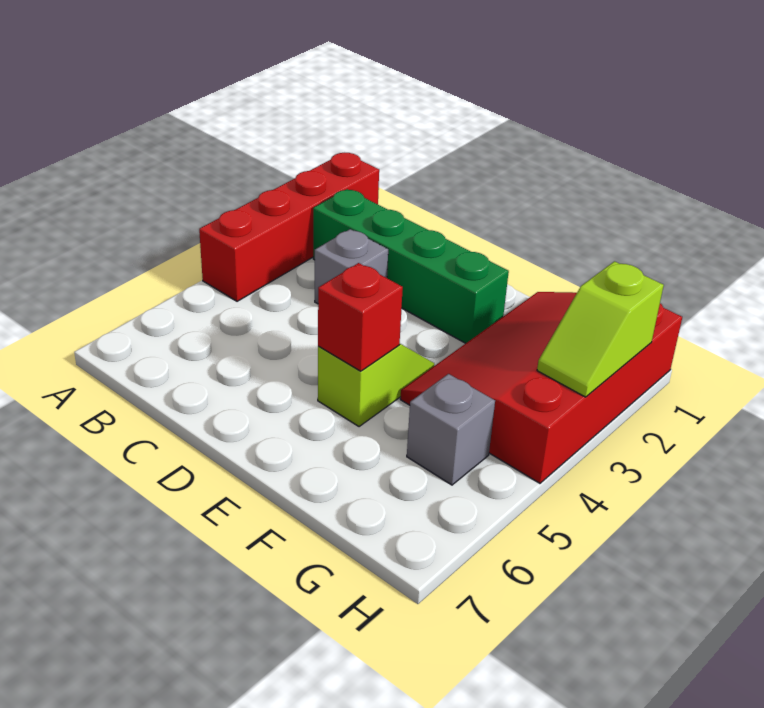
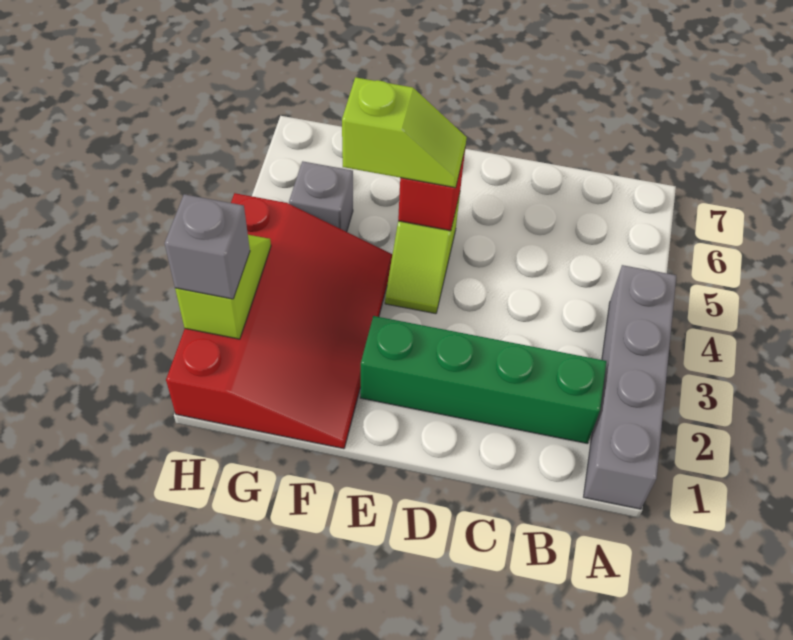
red 1x4 brick [199,153,379,301] -> grey 1x4 brick [584,265,676,509]
grey 1x1 brick [315,229,388,304] -> grey 1x1 brick moved to [165,194,250,299]
none -> lime 1x2 slope [342,77,467,188]

